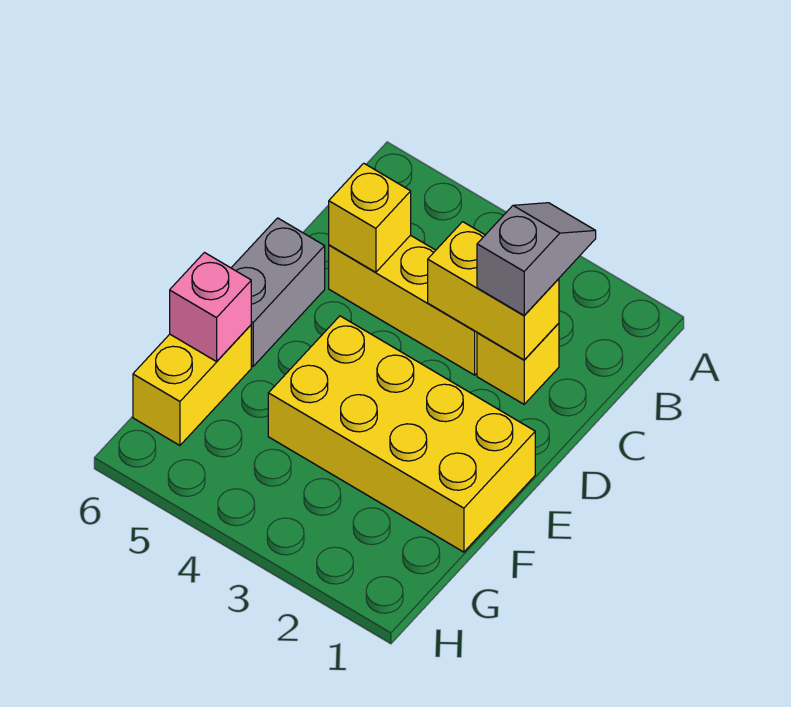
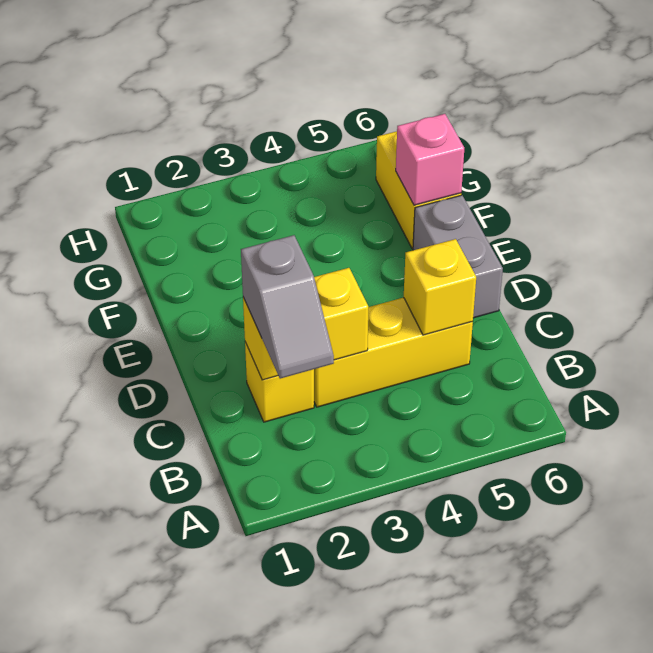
yellow 2x4 brick [268,316,535,552] -> none

